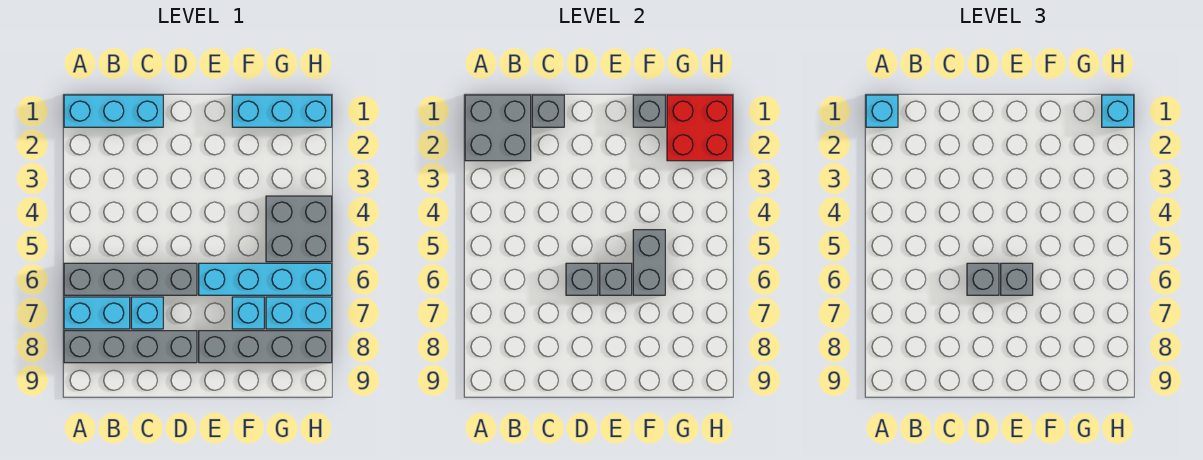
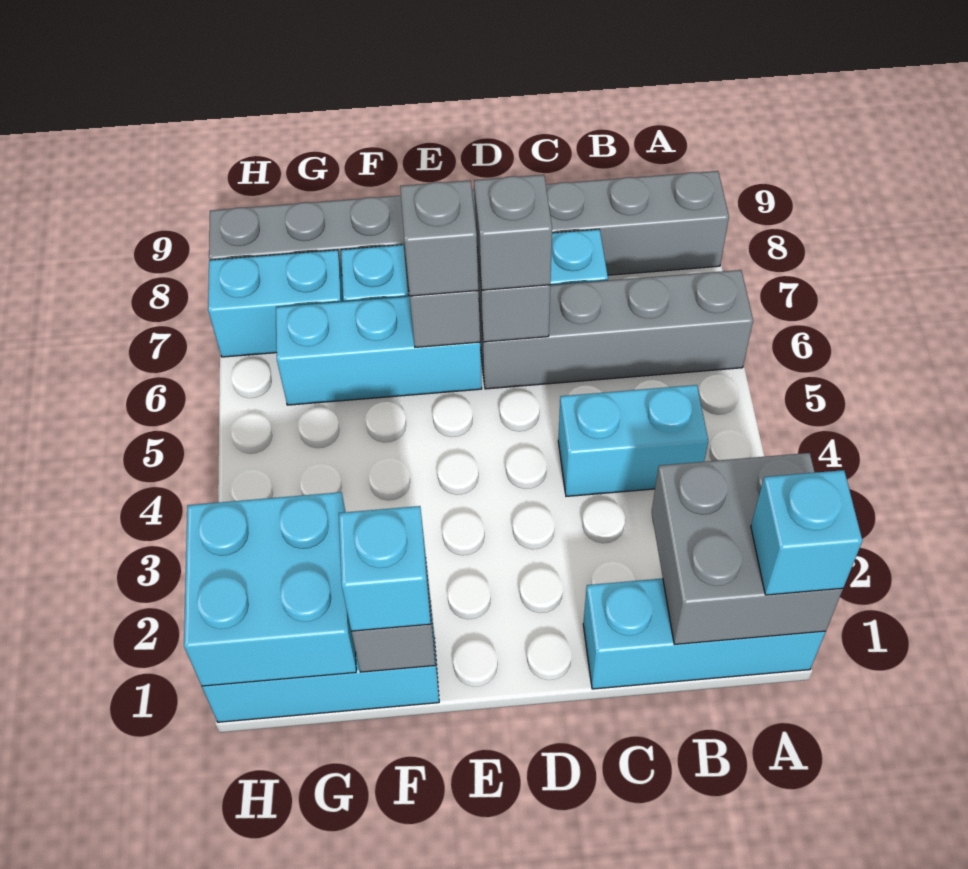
cyan 1x2 brick [64,297,130,329] -> cyan 1x2 brick moved to [558,385,708,496]
grey 1x1 brick [532,95,564,127] -> none
cyan 1x4 brick [199,263,332,295] -> cyan 1x3 brick [276,296,482,405]
grey 1x2 brick [633,230,665,295] -> none
red 2x2 brick [667,95,733,161] -> cyan 2x2 brick [184,492,356,686]
grey 2x2 brick [266,196,332,262] -> none
cyan 1x1 brick [1102,95,1134,127] -> cyan 1x1 brick moved to [339,506,431,631]

